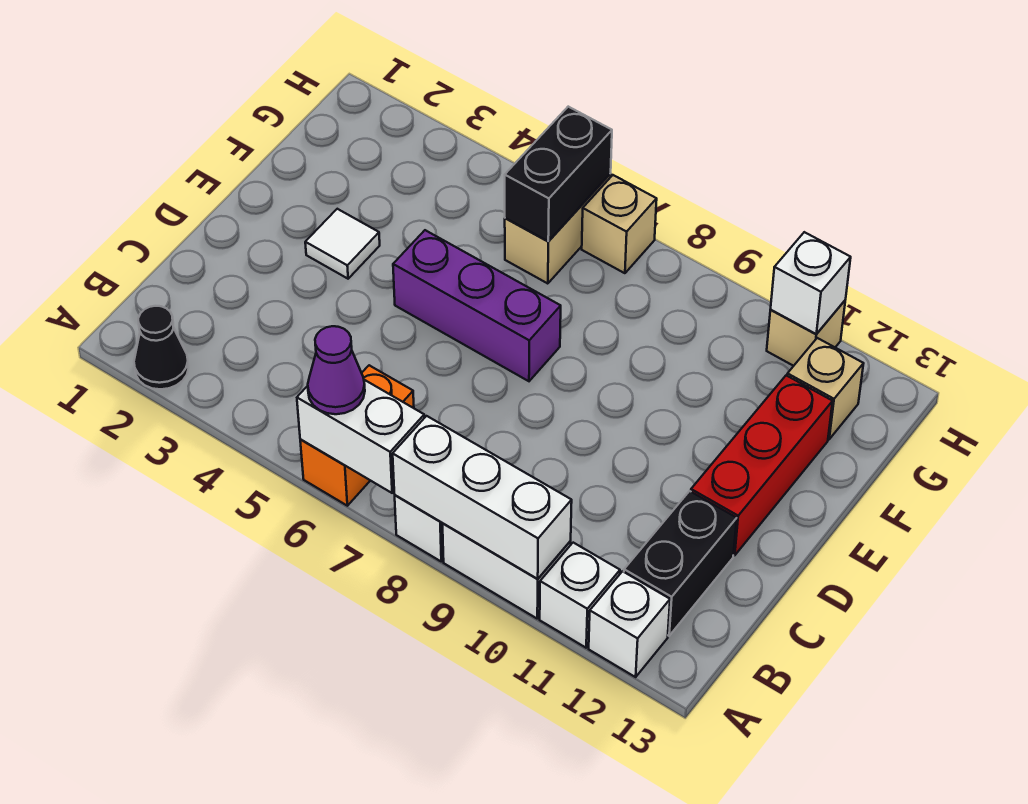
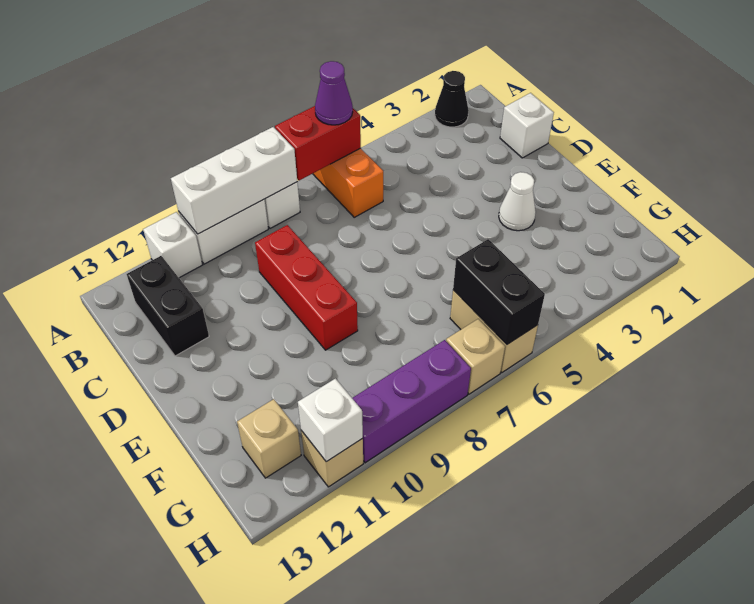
white 1x2 brick [297,380,424,493] -> red 1x2 brick [275,106,361,180]
white 1x1 brick [589,571,670,677] -> white 1x1 brick moved to [500,93,554,158]
red 1x3 brick [691,375,833,555] -> red 1x3 brick moved to [255,225,358,350]
white 1x1 tile [305,209,380,279] -> white 1x1 cone [499,172,536,231]
purple 1x3 brick [393,230,561,381] -> purple 1x3 brick moved to [352,340,471,463]

